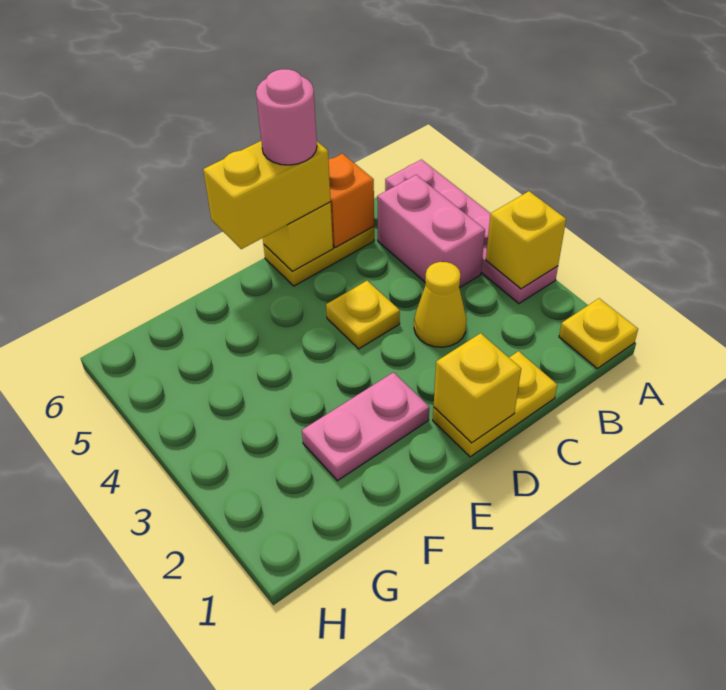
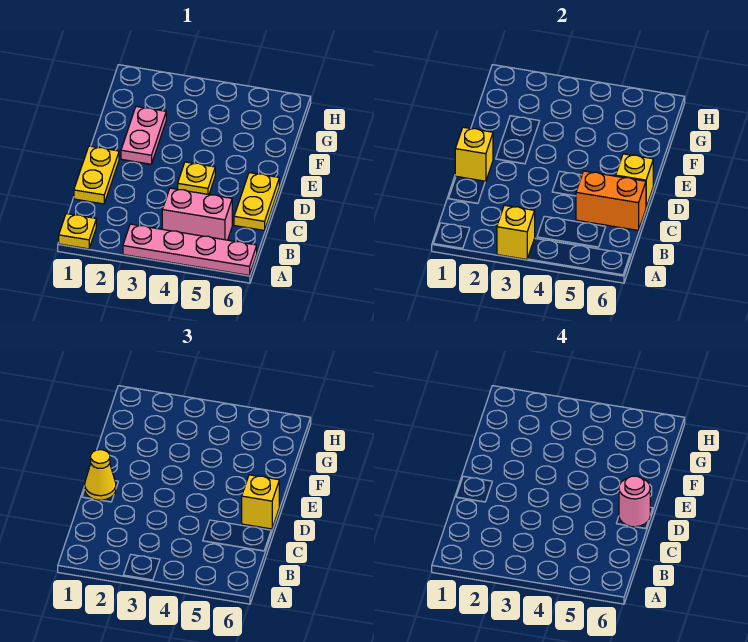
yellow 1x1 cone [414,262,467,347] -> yellow 1x1 cone moved to [85,450,116,500]
orange 1x1 brick [328,154,374,248] -> orange 1x2 brick [576,171,646,230]
yellow 1x2 brick [203,141,331,249] -> yellow 1x1 brick [242,475,279,529]

